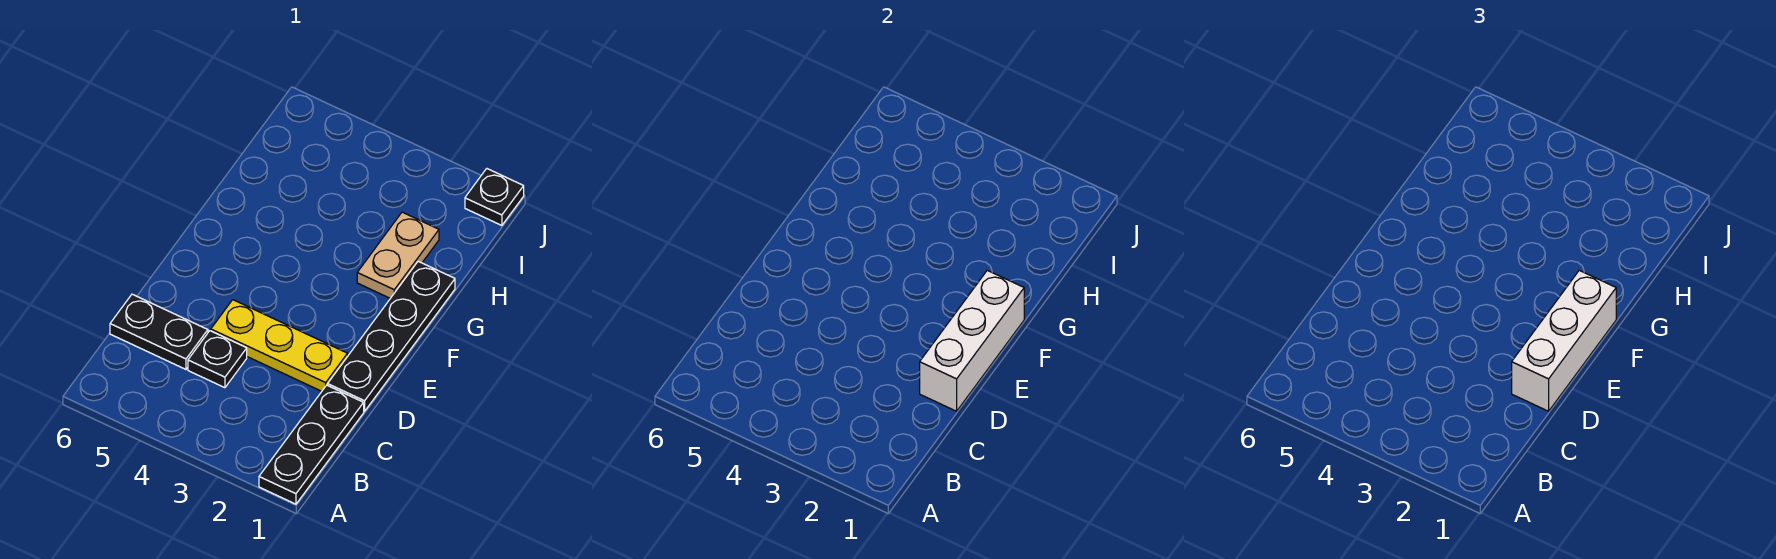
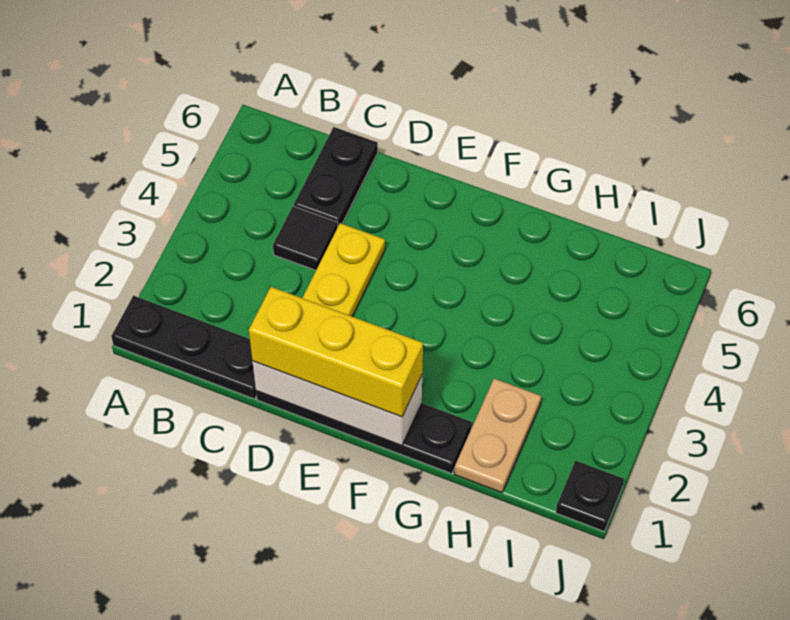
black 1x1 plate [188,331,247,388] -> black 1x1 tile [273,206,338,270]
white 1x3 brick [1512,270,1616,411] -> yellow 1x3 brick [249,287,423,417]
tan 1x2 plate [357,212,439,298] -> tan 1x2 plate turned to [454,379,541,493]

